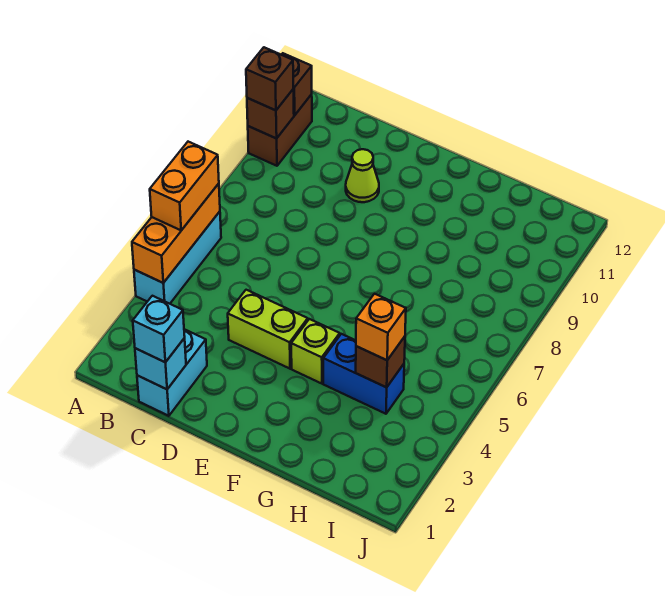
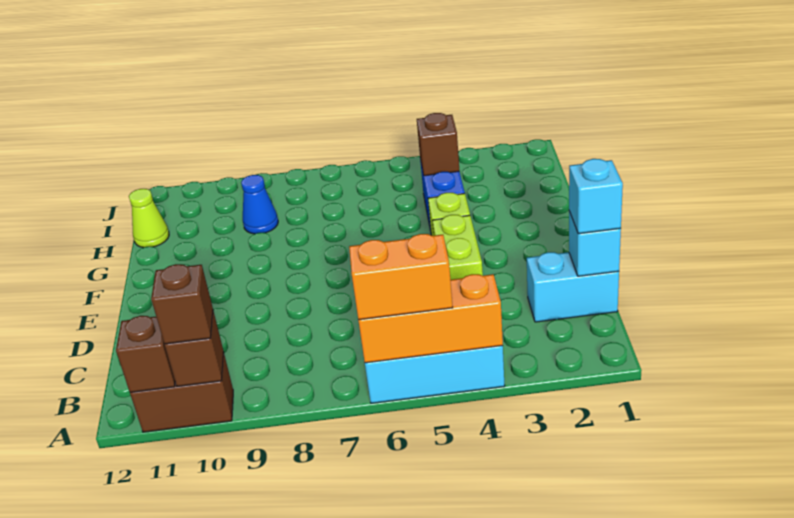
lime 1x1 cone [346,149,379,202] -> lime 1x1 cone moved to [129,189,169,248]
orange 1x1 brick [356,294,406,360] -> none
none -> blue 1x1 cone [241,175,278,234]

